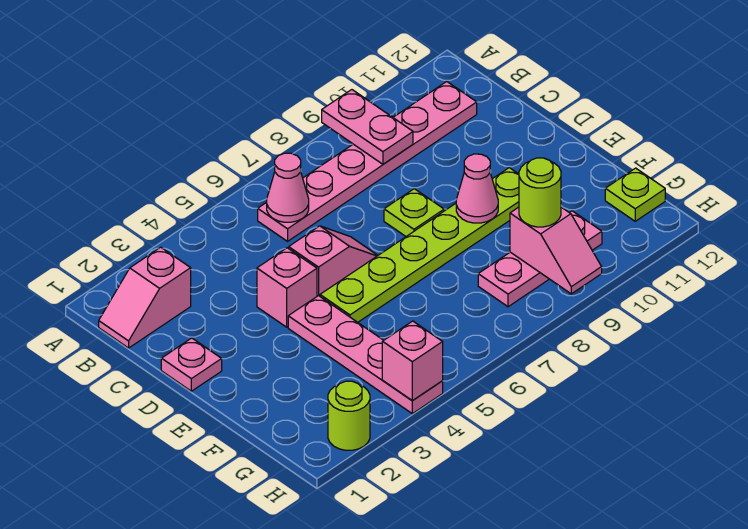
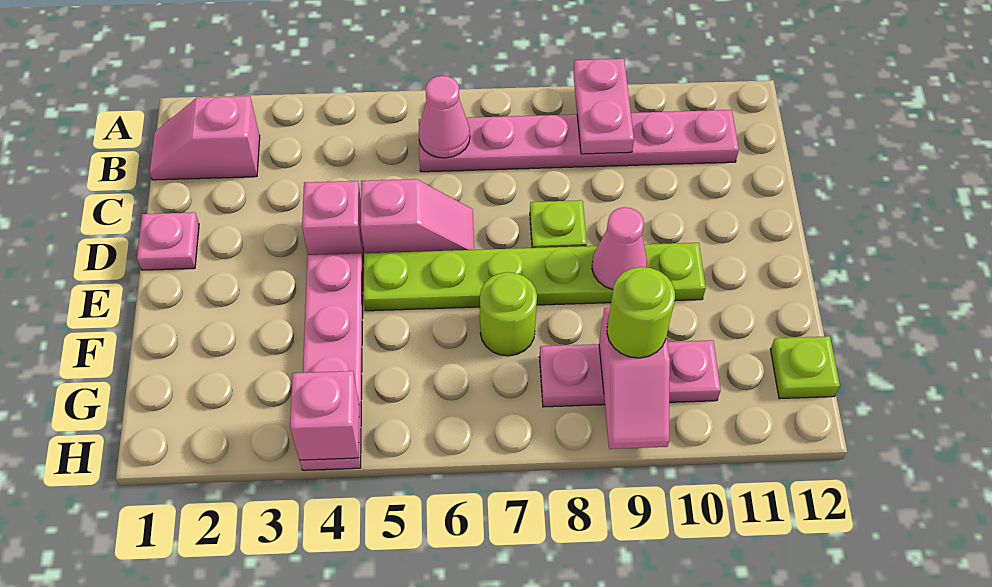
lime 1x1 round brick [328,381,370,450] -> lime 1x1 round brick moved to [480,272,537,356]

